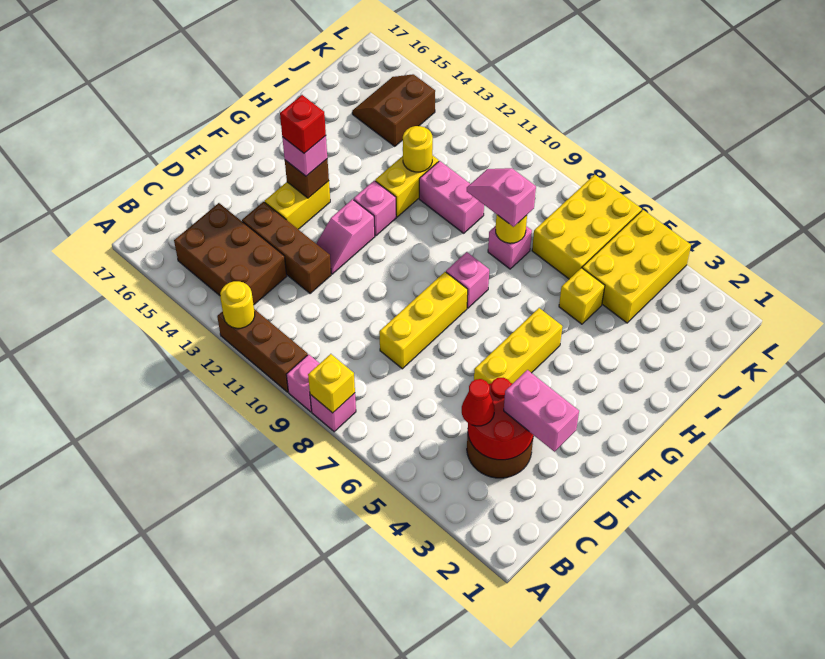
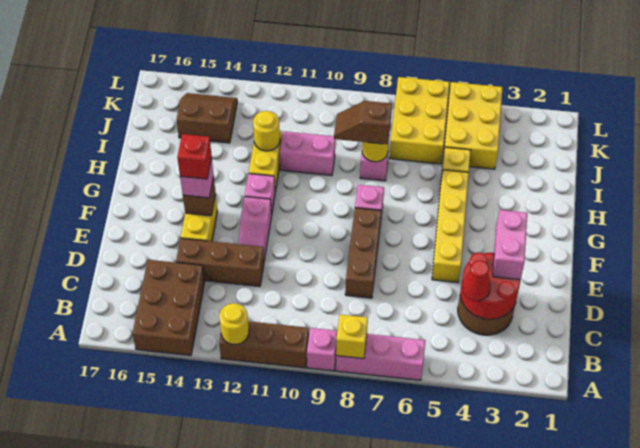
pink 1x1 brick [310,393,356,432] -> pink 1x3 brick [336,334,425,380]
brown 2x3 brick [174,203,287,305] -> brown 2x3 brick turned to [132,260,205,356]
pink 1x2 brick [504,370,579,452] -> pink 1x2 brick turned to [493,210,527,280]
yellow 1x3 brick [379,272,468,369] -> brown 1x3 brick [345,208,381,298]
yellow 1x3 brick [474,308,563,384] -> yellow 1x4 brick [432,170,469,282]
pink 1x2 slope [467,168,536,227] -> brown 1x2 slope [334,101,392,144]
brown 2x2 slope [352,74,435,146] -> brown 2x2 slope turned to [176,93,237,143]

